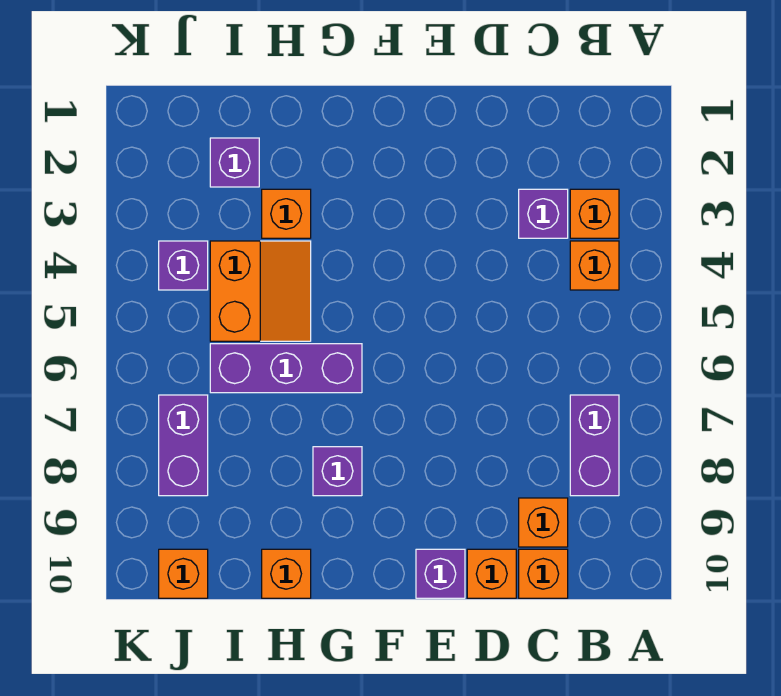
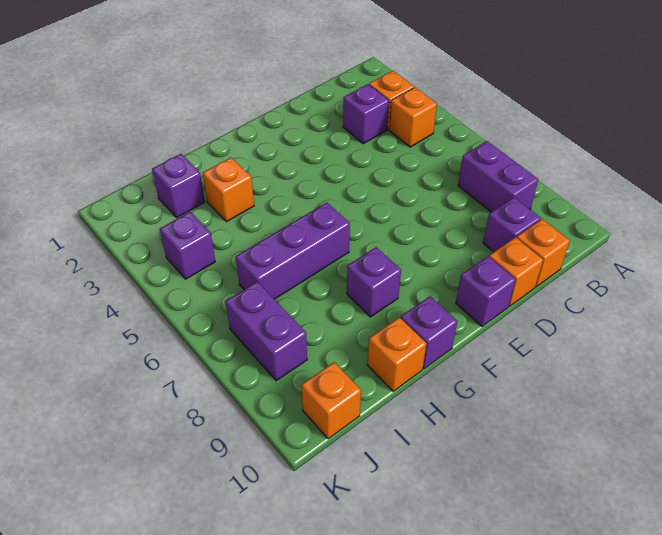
orange 1x1 brick [519,498,568,547] -> purple 1x1 brick [483,197,541,252]
none -> purple 1x1 brick [401,296,457,369]
orange 2x2 slope [210,241,311,341] -> none

